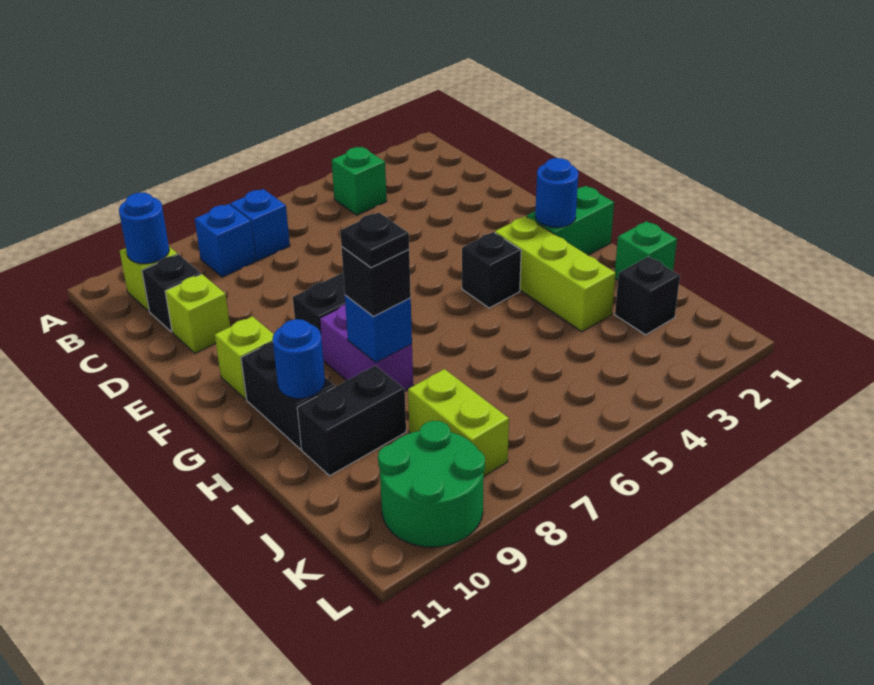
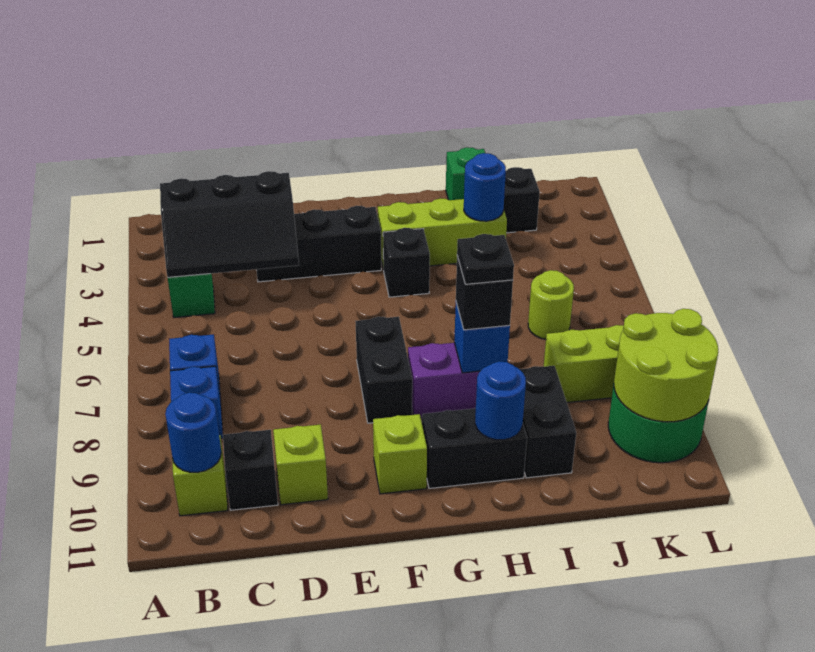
none -> black 2x3 slope [160,171,299,277]
none -> black 1x3 brick [257,206,381,282]
green 1x2 brick [527,186,614,255] -> none
blue 1x1 round brick [535,158,578,228] -> blue 1x1 round brick moved to [464,153,506,221]
none -> lime 1x1 round brick [528,270,574,339]
none -> lime 2x2 round brick [614,309,718,422]

